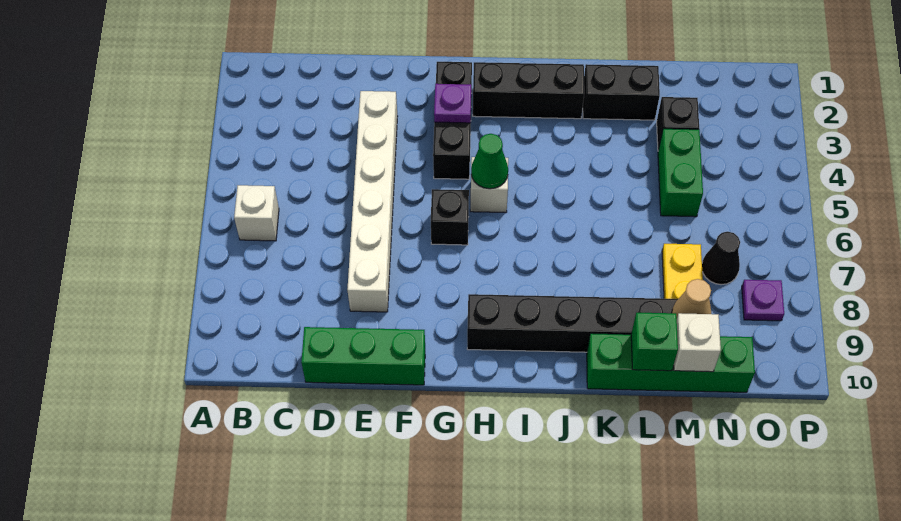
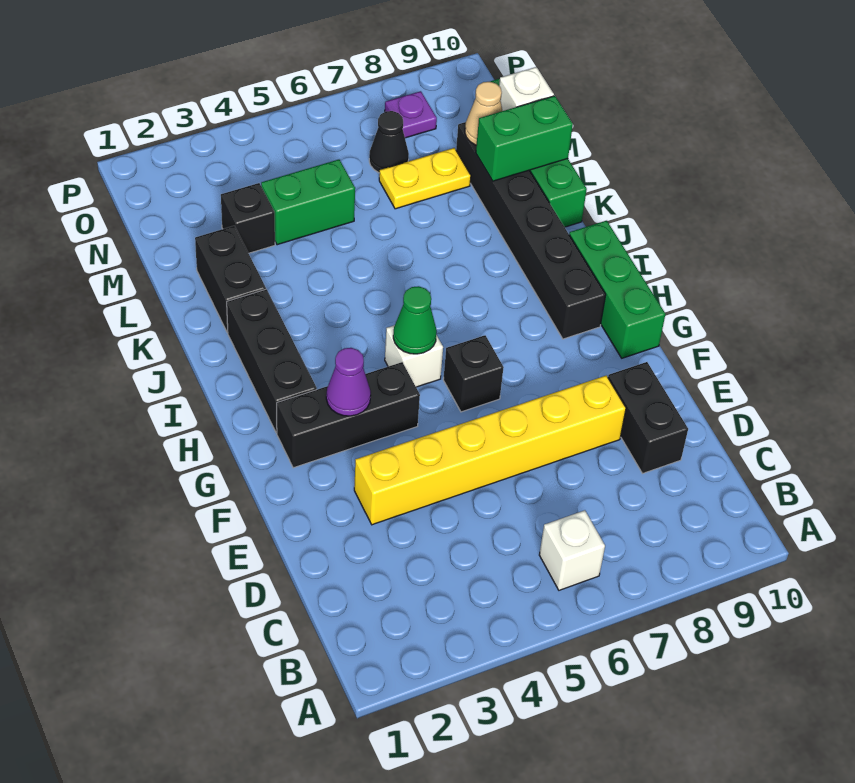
none -> black 1x2 brick [608,362,688,473]
green 1x3 brick [301,327,425,385] -> green 1x3 brick moved to [569,221,665,358]
white 1x6 brick [347,91,398,312] -> yellow 1x6 brick [354,375,626,525]
purple 1x1 plate [434,84,471,123] -> purple 1x1 cone [326,348,371,416]
green 1x1 brick [631,313,678,371] -> green 1x2 brick [476,96,573,181]

